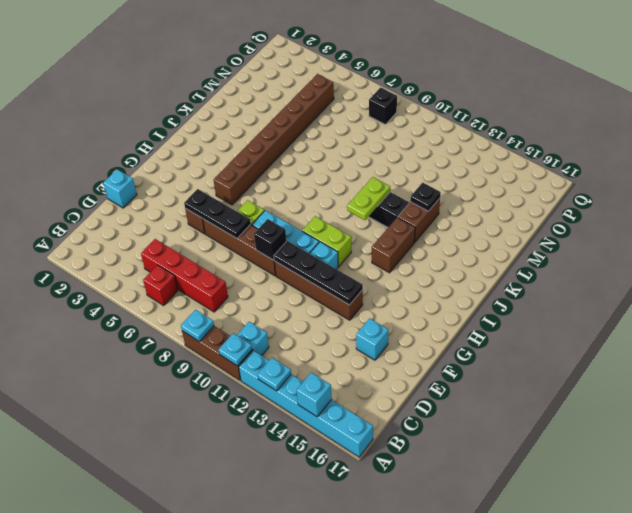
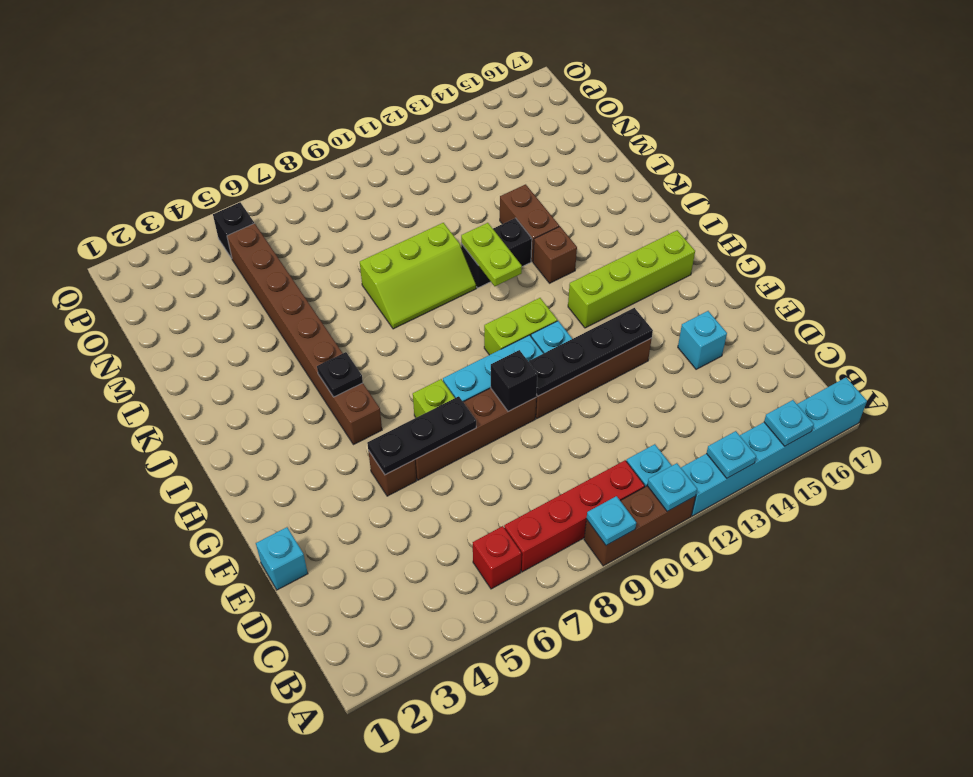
cyan 1x1 brick [297,373,332,417] -> cyan 1x1 plate [764,400,814,446]
red 1x4 brick [141,239,228,312] -> red 1x4 brick moved to [504,460,645,572]
none -> lime 1x4 brick [568,230,695,328]
brown 1x2 brick [372,217,415,273] -> brown 1x1 brick [533,226,577,283]
none -> lime 2x3 slope [360,223,476,329]
black 1x1 plate [410,183,441,211] -> black 1x1 plate moved to [317,352,363,397]
black 1x1 brick [369,87,397,124] -> black 1x1 brick moved to [213,202,254,258]

